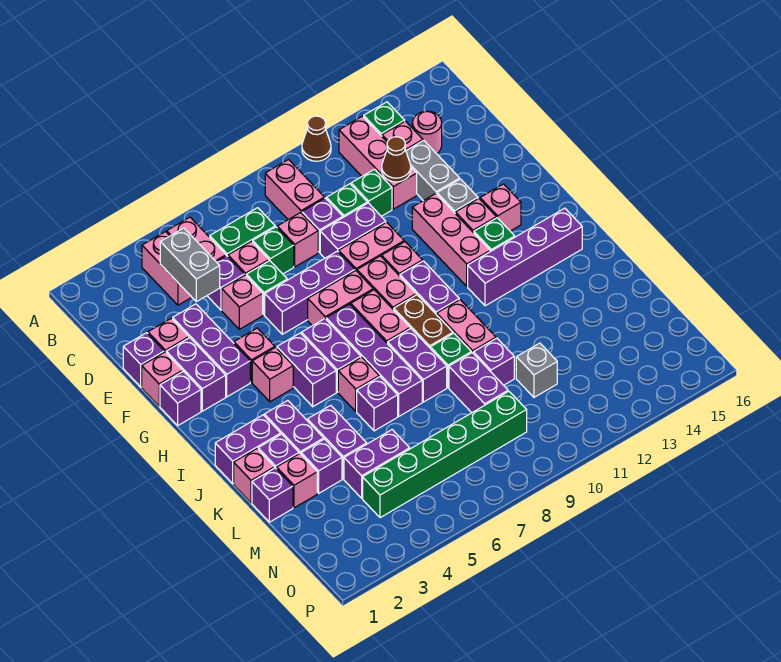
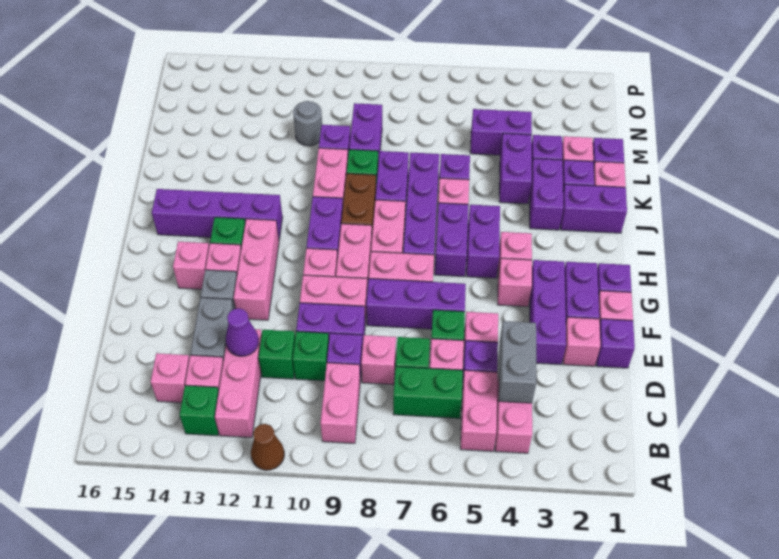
pink 1x1 round brick [412,111,442,154] -> pink 1x1 brick [151,353,189,403]
brown 1x1 cone [382,137,411,182] -> purple 1x1 cone [226,308,259,356]
grey 1x1 brick [516,343,557,397] -> grey 1x1 round brick [293,101,322,146]
green 1x6 brick [363,391,527,518] -> none

